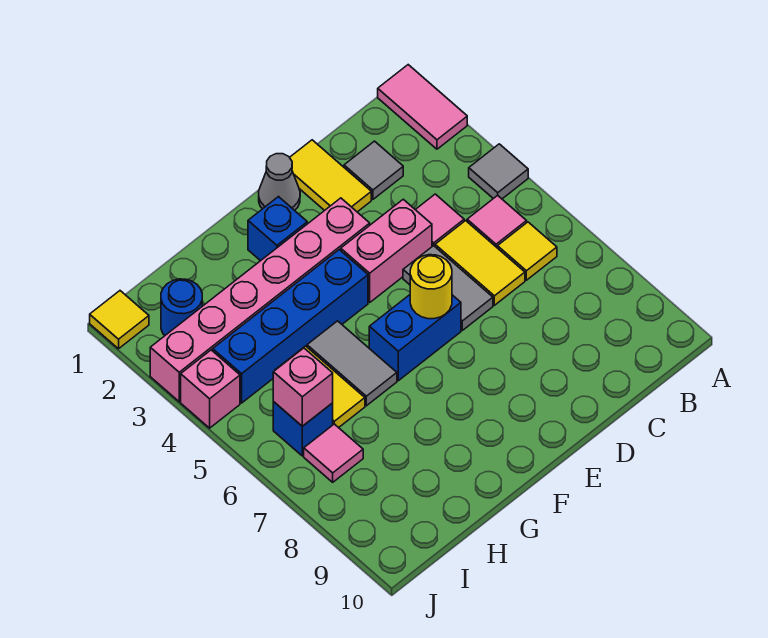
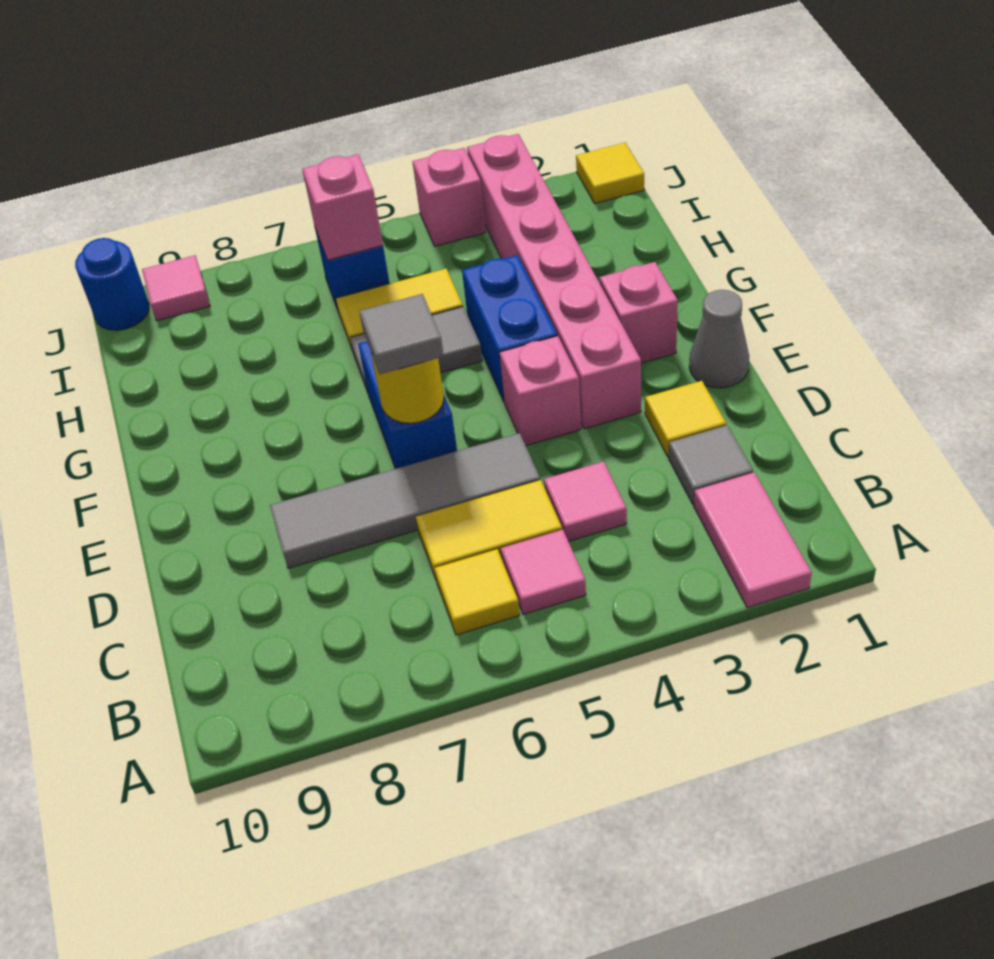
pink 1x2 tile [378,65,467,149] -> pink 1x2 tile turned to [694,473,812,608]
grey 1x1 tile [469,144,528,199] -> grey 1x1 tile moved to [359,294,444,374]
yellow 1x2 tile [290,140,371,212] -> yellow 1x1 tile [645,381,726,456]
pink 1x2 brick [341,199,432,302] -> pink 1x1 brick [499,336,581,446]
grey 1x2 tile [403,246,493,330] -> grey 1x4 tile [270,433,540,568]
blue 1x1 brick [248,197,307,261] -> pink 1x1 brick [599,262,678,363]
blue 1x4 brick [213,250,368,403] -> blue 1x2 brick [462,255,557,401]
blue 1x1 round brick [161,279,202,335] -> blue 1x1 round brick moved to [75,238,149,330]
pink 1x1 tile [304,424,363,482] -> pink 1x1 tile moved to [142,255,210,321]

